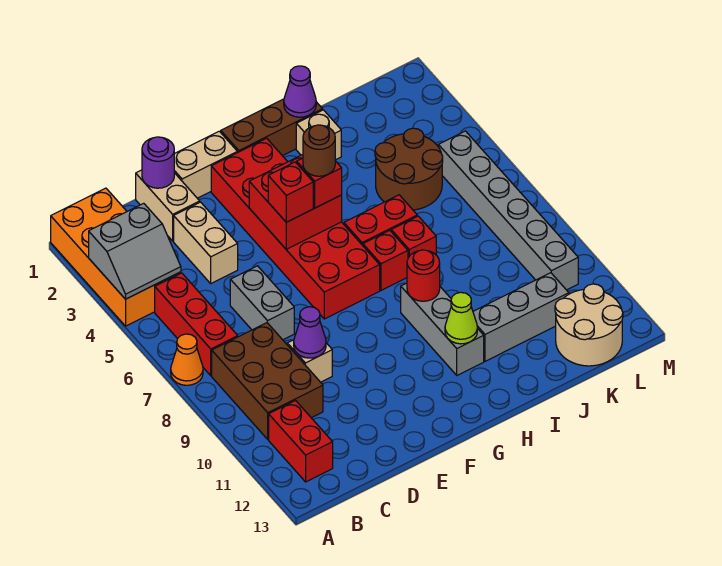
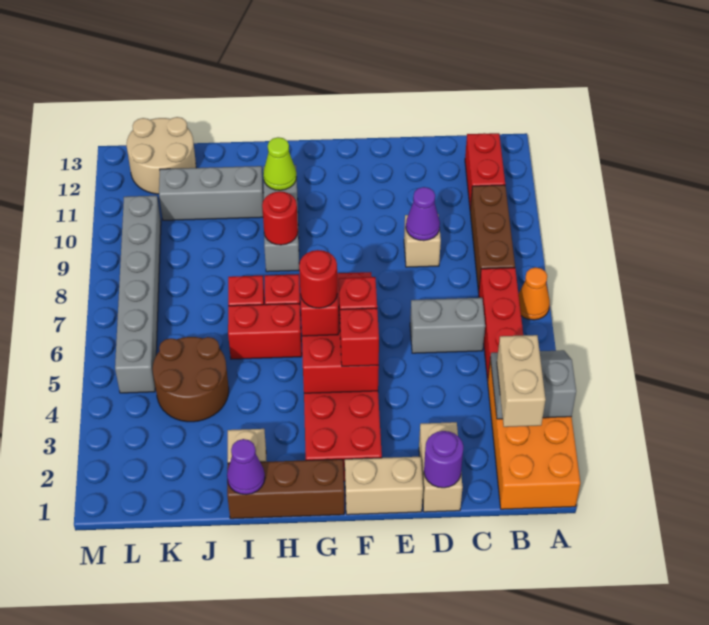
brown 2x3 brick [212,323,323,439] -> brown 1x3 brick [470,185,515,292]
tan 1x2 brick [174,202,238,283] -> tan 1x2 brick moved to [497,335,546,427]
grey 1x2 brick [230,266,294,340] -> grey 1x2 brick turned to [410,298,485,353]
none -> red 1x1 brick [340,308,379,366]
brown 1x1 round brick [303,125,335,176] -> red 1x1 round brick [299,250,337,308]

